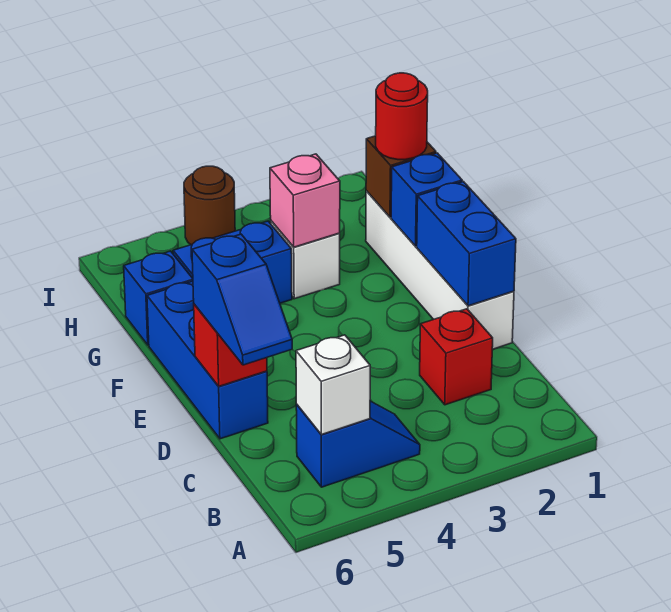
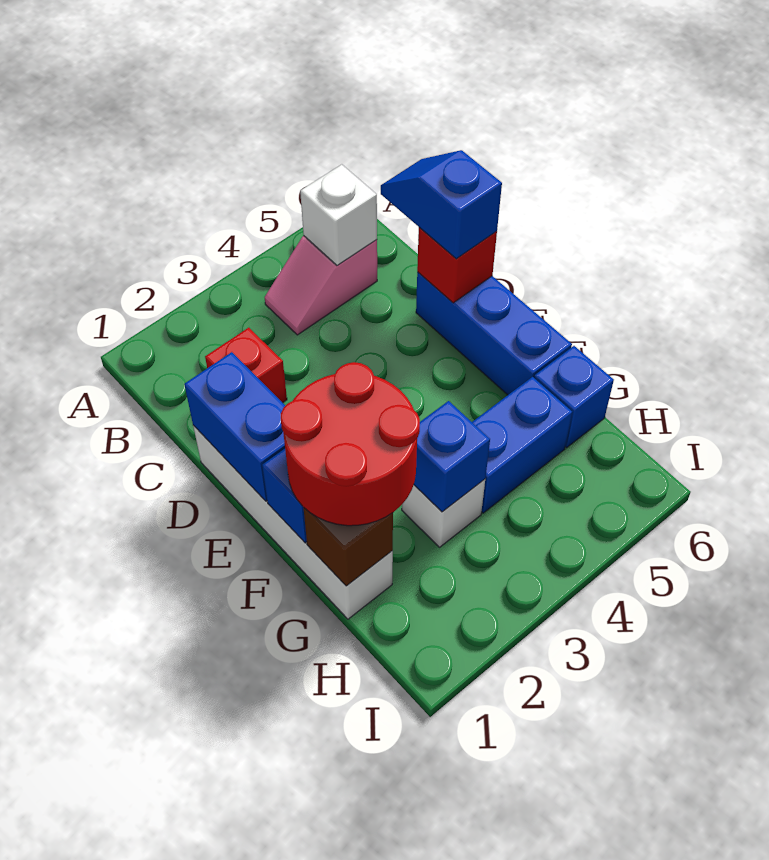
blue 1x2 slope [296,401,420,487] -> pink 1x2 slope [265,236,377,335]
red 1x1 round brick [376,73,428,160] -> red 2x2 round brick [281,362,420,526]
pink 1x1 brick [270,154,340,247] -> blue 1x1 brick [414,401,490,512]
brown 1x1 round brick [184,166,235,245] -> none

